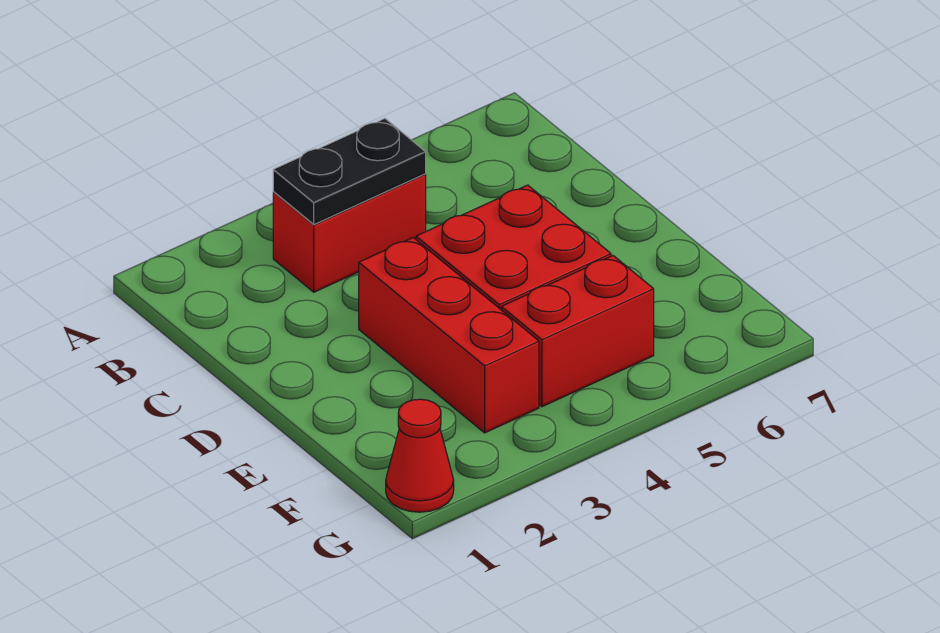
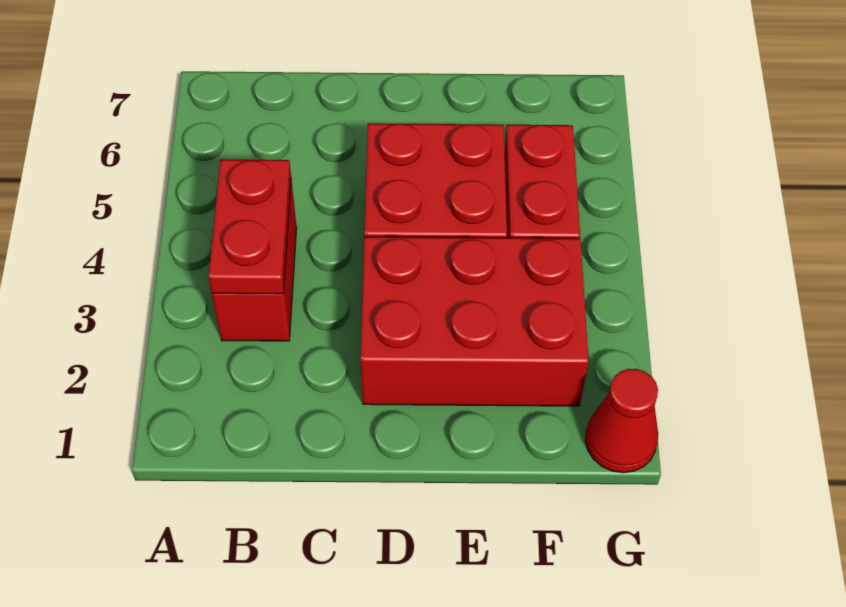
black 1x2 plate [273,119,426,224] -> red 1x2 plate [208,159,291,294]
red 1x3 brick [359,238,539,433] -> red 2x3 brick [360,237,589,406]

